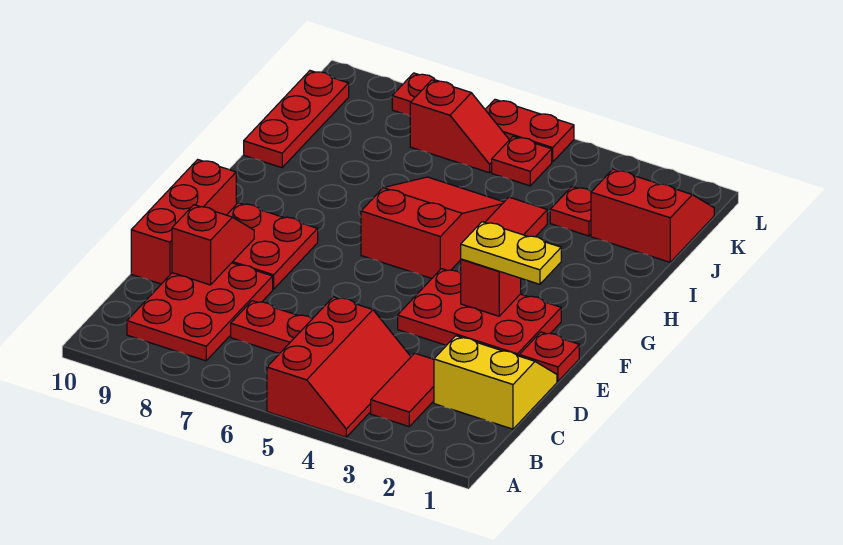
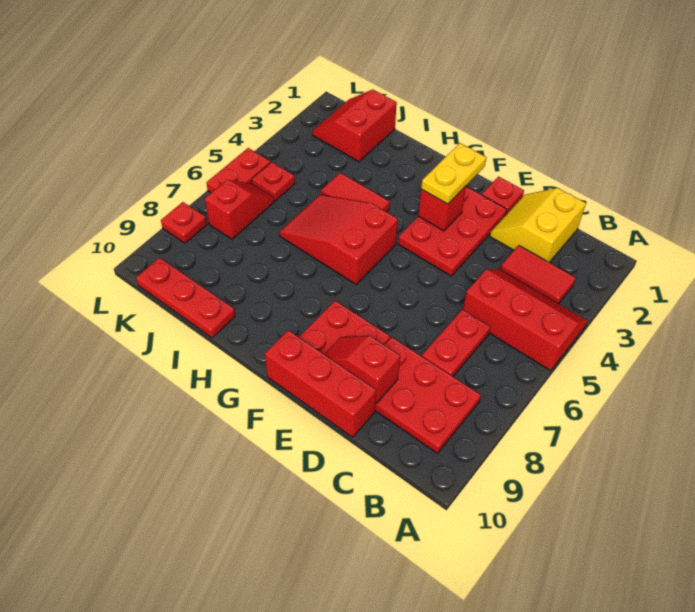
red 1x1 plate [550,187,592,236] -> none

